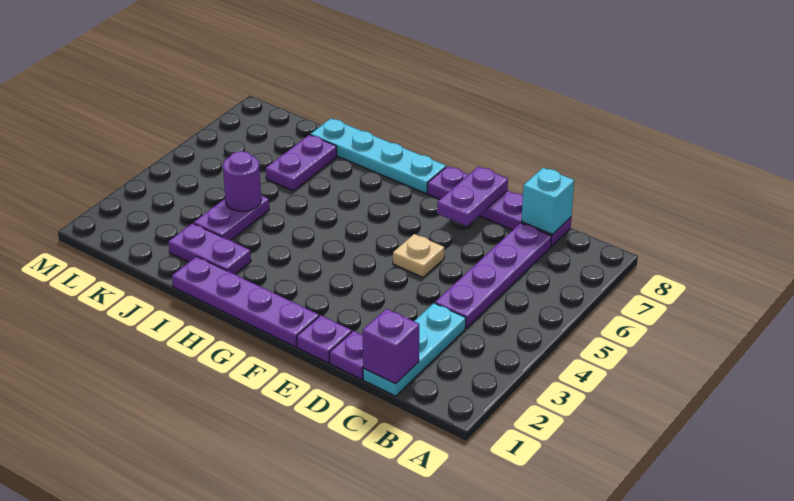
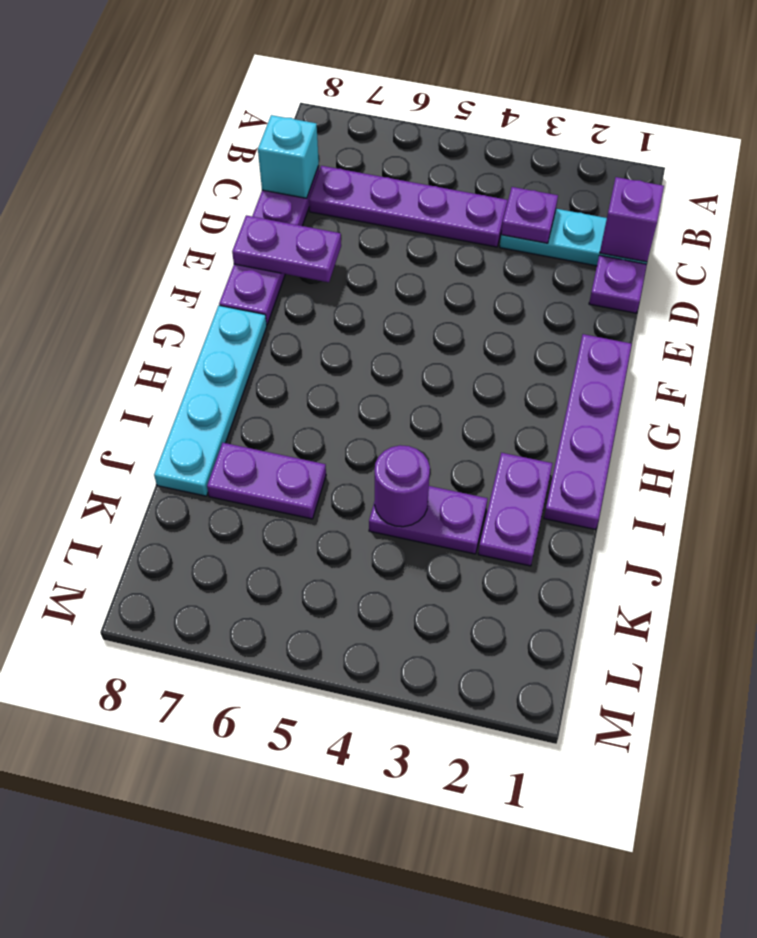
purple 1x1 plate [297,315,352,363] -> purple 1x1 plate moved to [501,187,558,243]
tan 1x1 plate [393,234,444,277] -> none

